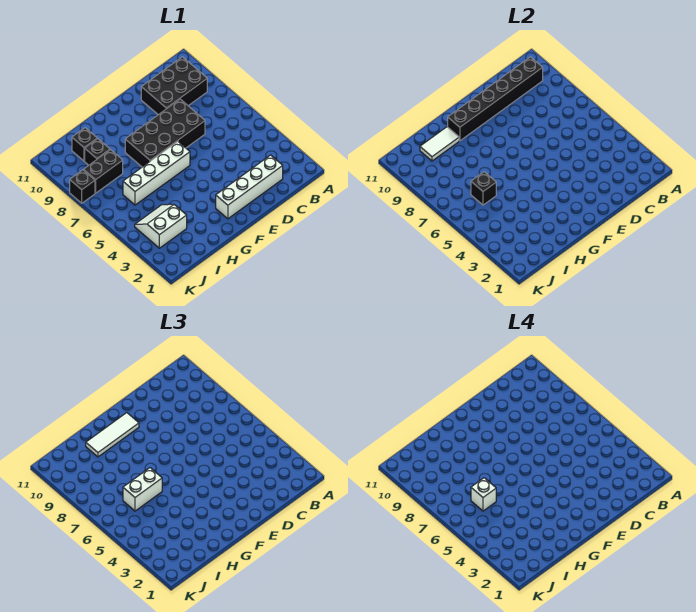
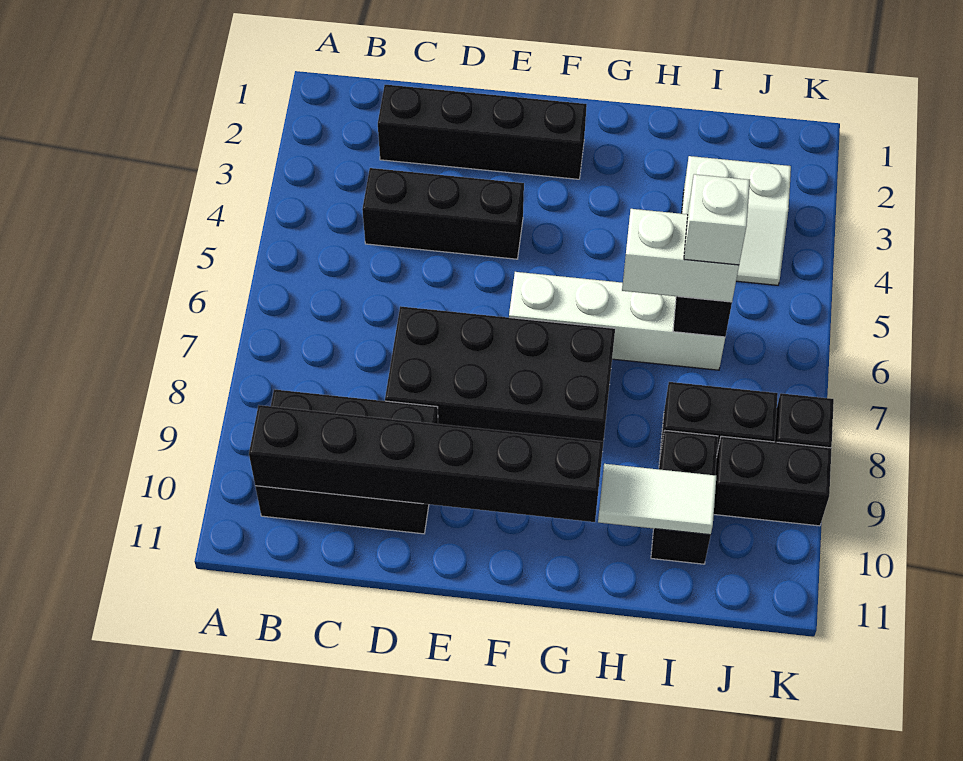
white 1x4 brick [216,155,283,219] -> black 1x4 brick [378,85,587,179]
none -> black 1x3 brick [362,168,524,259]
white 1x3 tile [86,413,139,457] -> none
none -> black 1x2 brick [714,436,832,526]

